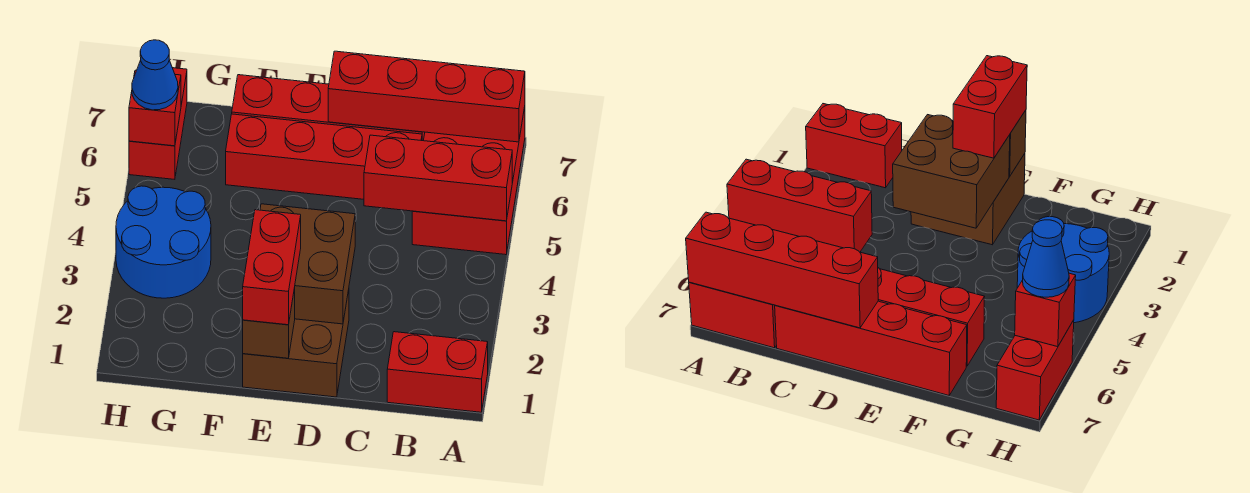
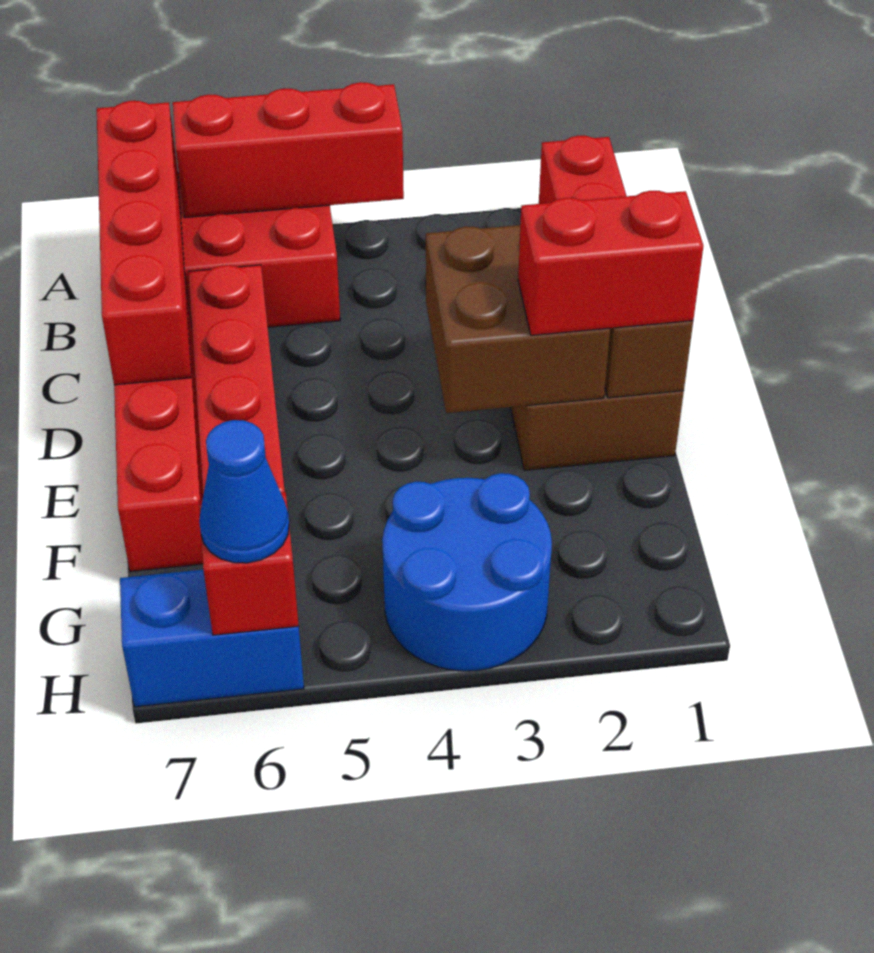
red 1x3 brick [364,135,512,221] -> red 1x3 brick turned to [173,82,404,217]
red 1x2 brick [129,68,187,179] -> blue 1x2 brick [120,570,304,707]

